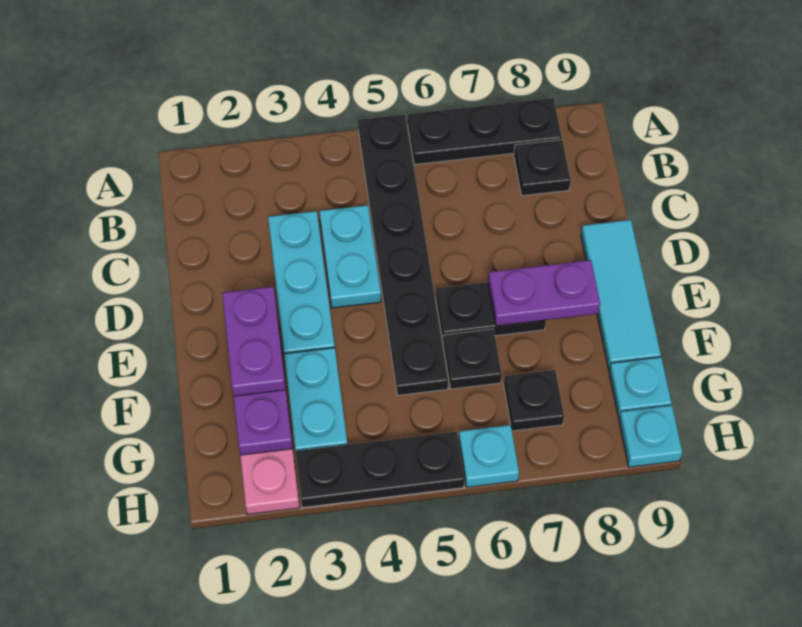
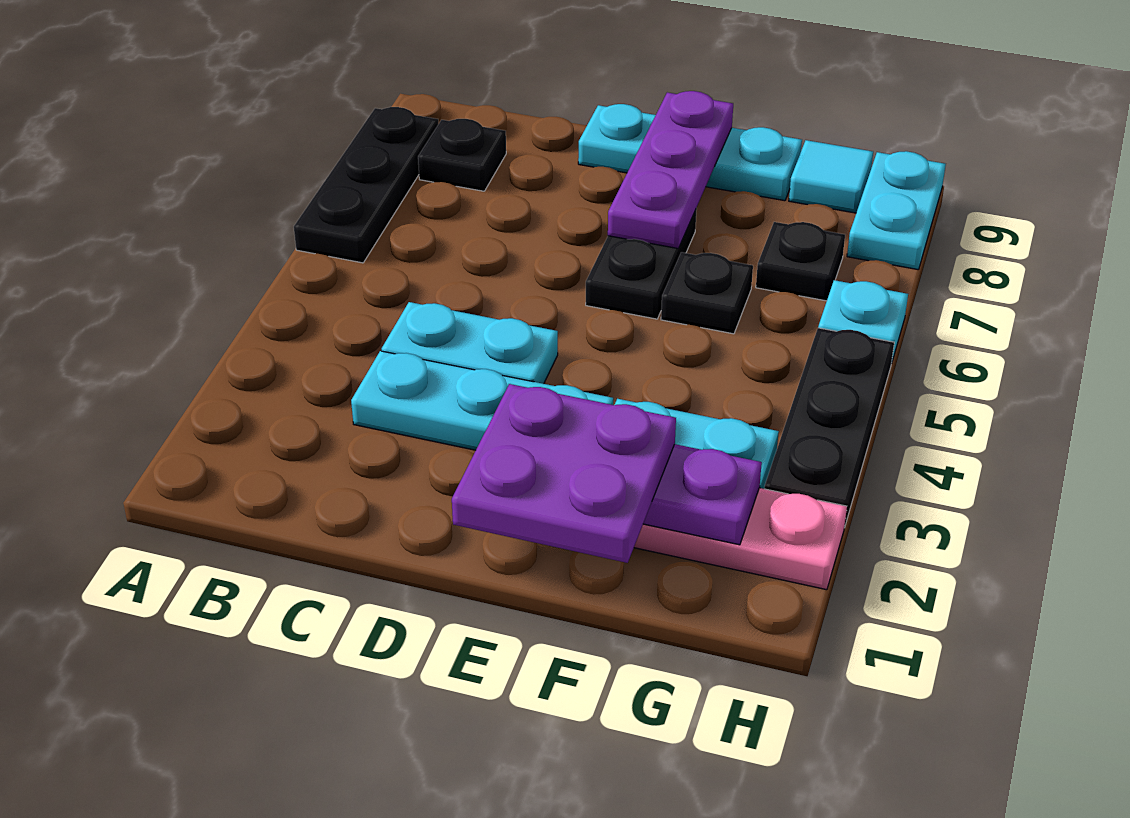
black 1x6 plate [358,115,448,395] -> none
cyan 1x3 tile [581,220,661,370] -> cyan 1x3 plate [578,104,802,201]
purple 1x2 plate [222,287,286,396] -> purple 2x2 plate [452,384,676,563]
purple 1x2 plate [488,260,600,326] -> purple 1x3 plate [608,91,733,248]
cyan 1x1 plate [609,357,671,418] -> cyan 1x1 tile [789,140,873,213]
cyan 1x1 plate [619,405,682,467] -> cyan 1x2 plate [847,151,946,269]

